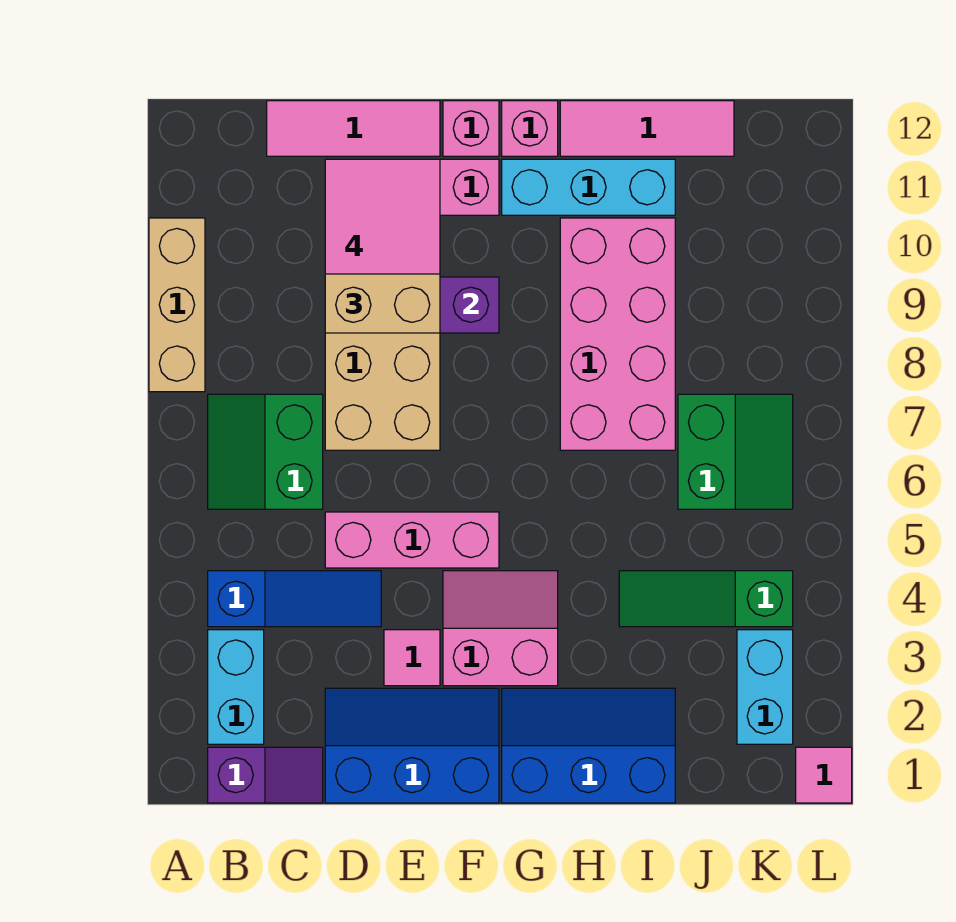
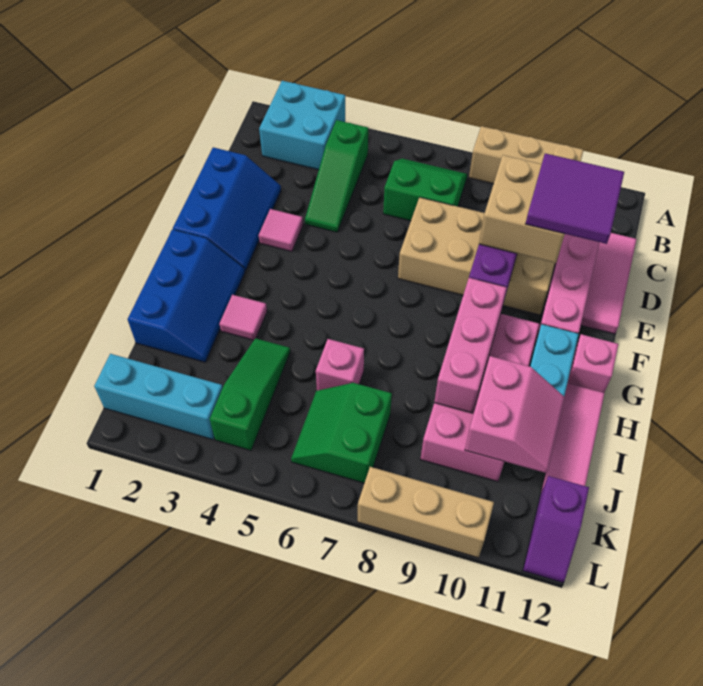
purple 1x2 slope [208,747,323,803] -> purple 1x2 slope moved to [523,476,589,583]
cyan 1x2 brick [208,630,264,744] -> cyan 2x2 brick [259,81,345,170]
blue 1x3 slope [208,571,381,627] -> green 1x3 slope [305,120,368,232]
pink 1x3 brick [325,512,499,568] -> pink 1x3 brick moved to [434,278,507,413]
pink 2x2 tile [325,159,440,274] -> purple 2x2 tile [525,153,624,244]
pink 2x2 slope [443,571,558,686] -> pink 2x2 slope moved to [465,356,565,473]
pink 1x1 brick [443,101,499,156] -> pink 1x1 brick moved to [316,339,364,391]
pink 2x4 brick [560,218,675,450] -> pink 2x4 brick turned to [420,314,539,482]
green 2x2 slope [678,394,793,509] -> green 2x2 slope turned to [291,383,392,483]
cyan 1x2 brick [737,630,793,744] -> cyan 1x3 brick [94,354,223,439]
pink 1x1 tile [796,747,852,803] -> pink 1x1 tile moved to [219,295,267,340]
none -> tan 1x3 brick [358,467,494,558]

